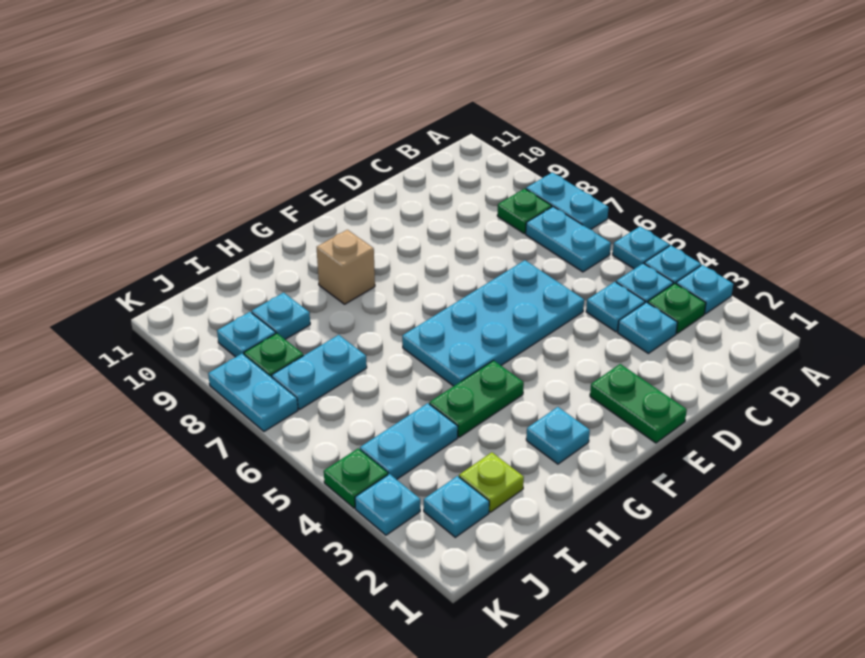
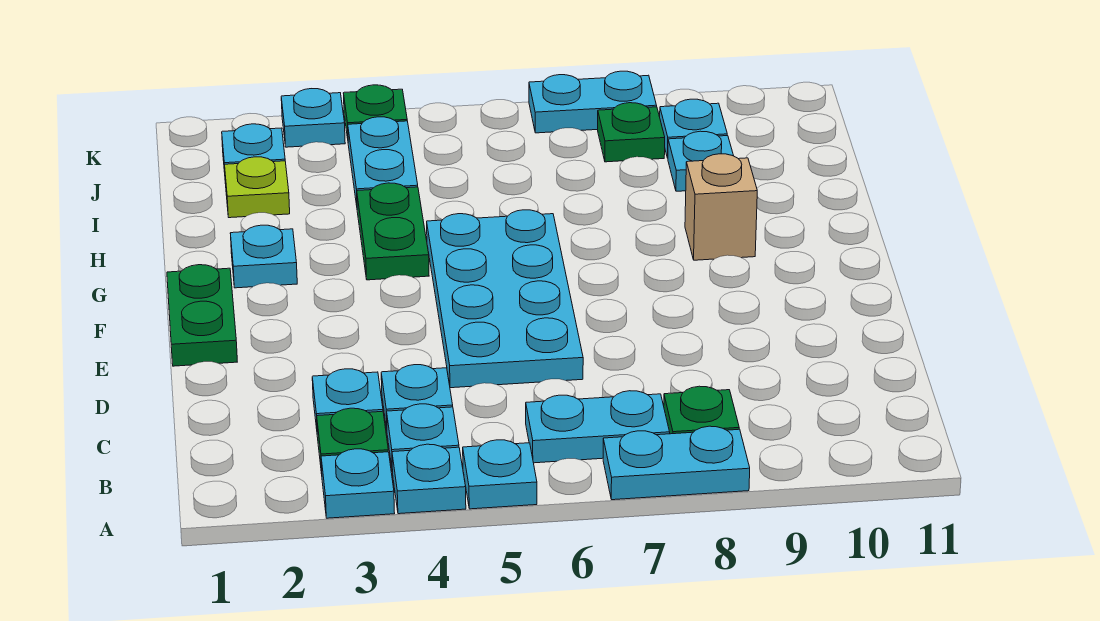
green 1x2 plate [590,364,687,443] -> green 1x2 plate turned to [167,265,237,366]
cyan 1x2 plate [272,335,367,409] -> none

